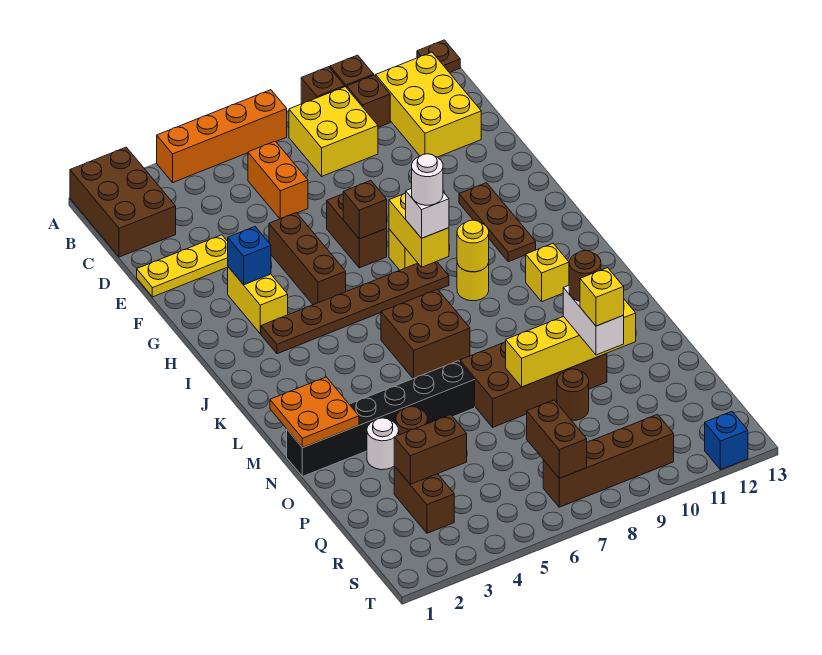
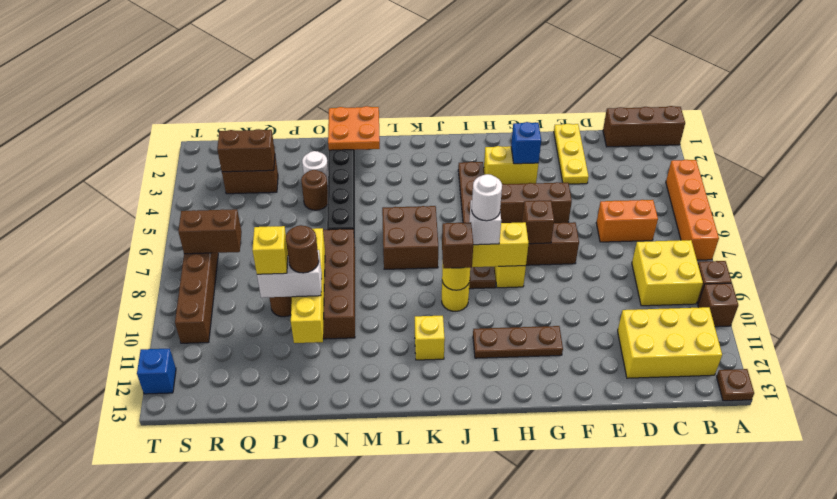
brown 2x3 brick [70,147,176,257] -> brown 1x3 brick [603,106,685,147]
brown 1x1 brick [347,75,390,127] -> brown 1x1 brick moved to [442,222,473,268]
brown 1x2 brick [394,415,467,484] -> brown 1x2 brick turned to [217,129,275,172]

